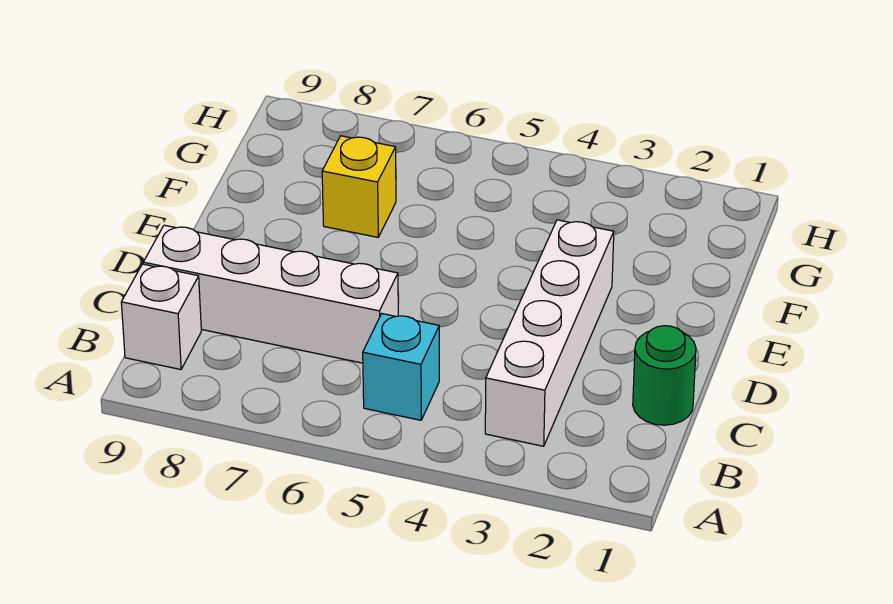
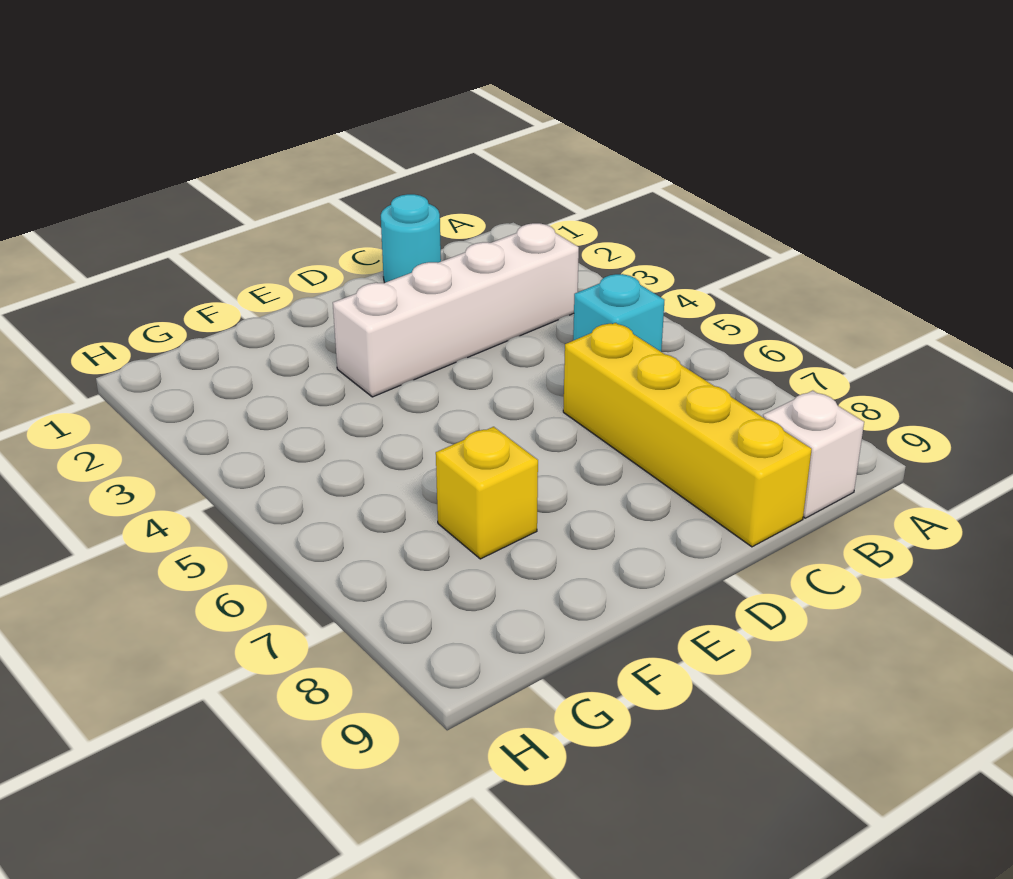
green 1x1 round brick [633,326,696,425] -> cyan 1x1 round brick [381,194,441,283]
white 1x4 brick [143,225,398,363] -> yellow 1x4 brick [563,323,812,547]

